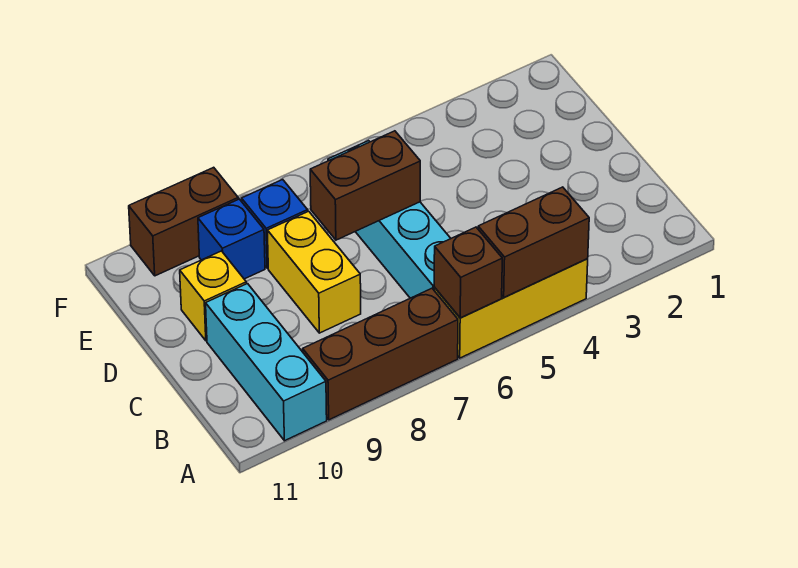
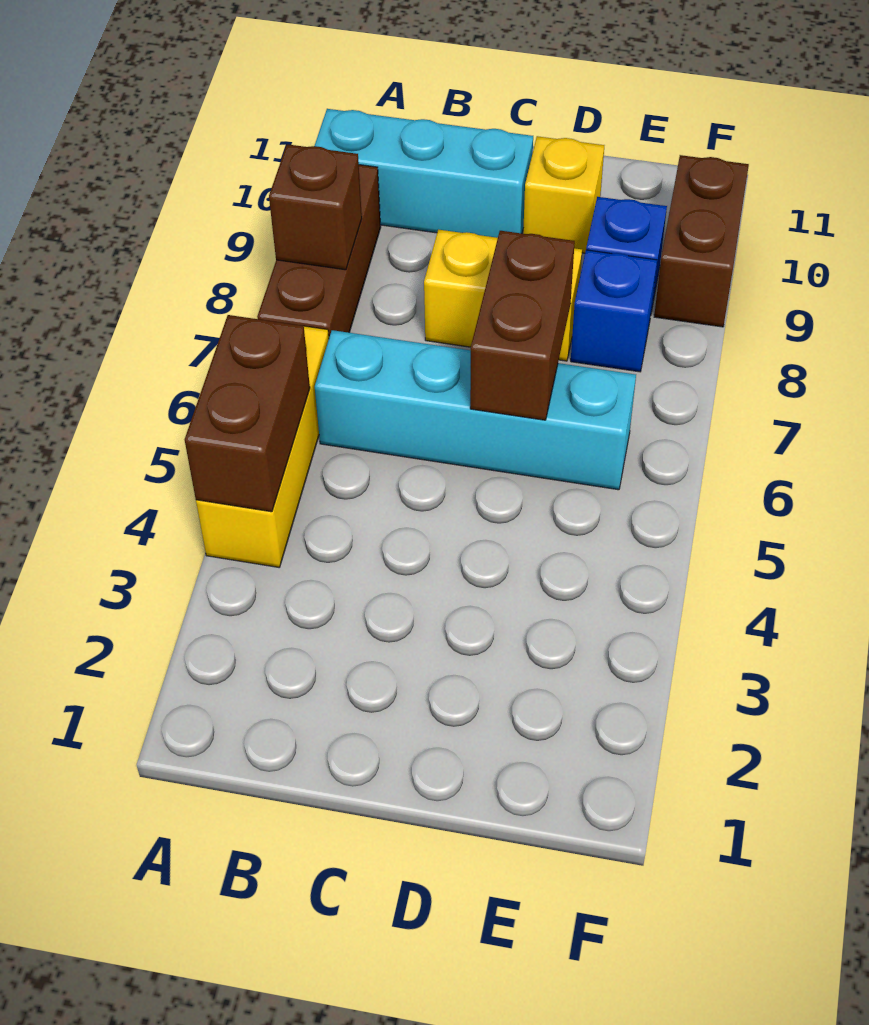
brown 1x1 brick [434,227,502,318] -> brown 1x1 brick moved to [269,144,362,270]

